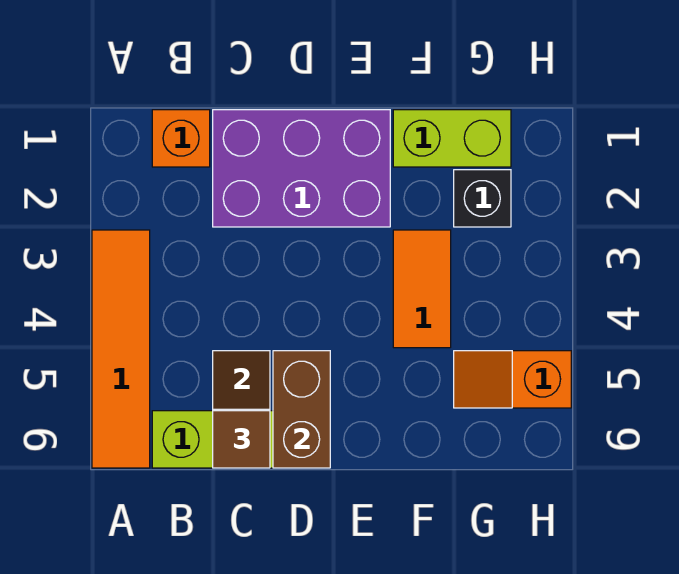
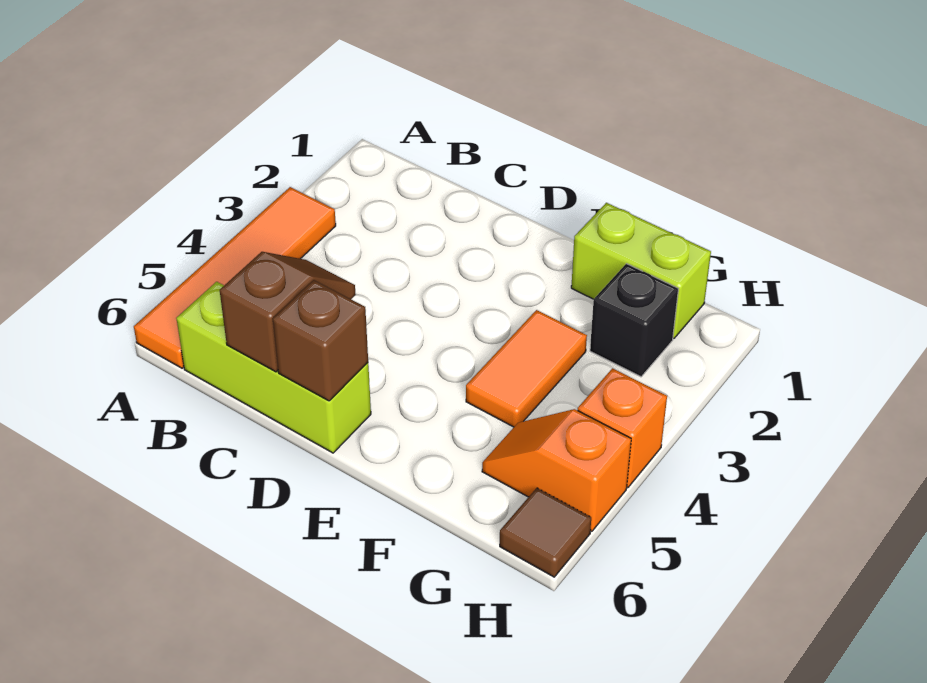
orange 1x1 brick [152,110,210,167] -> orange 1x1 brick moved to [578,368,667,487]
purple 2x3 brick [213,110,390,227] -> none
brown 1x1 tile [213,411,270,468] -> brown 1x1 tile moved to [500,488,591,577]
brown 1x2 brick [273,351,330,468] -> brown 1x1 brick [273,280,368,401]

